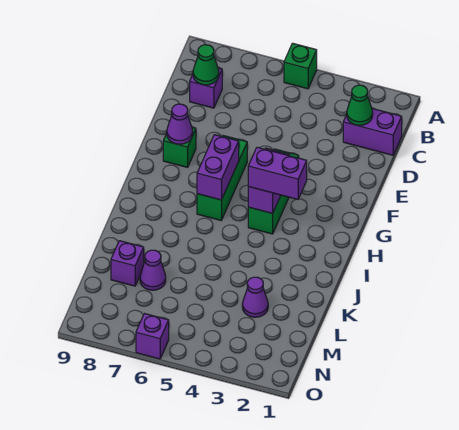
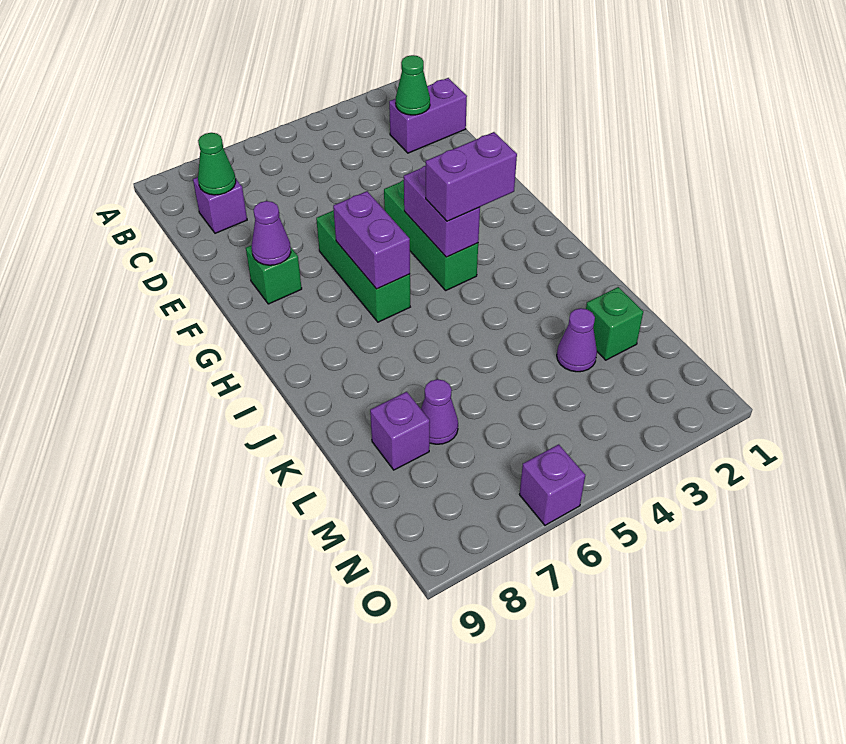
green 1x1 brick [284,43,317,89] -> green 1x1 brick moved to [586,287,643,360]

